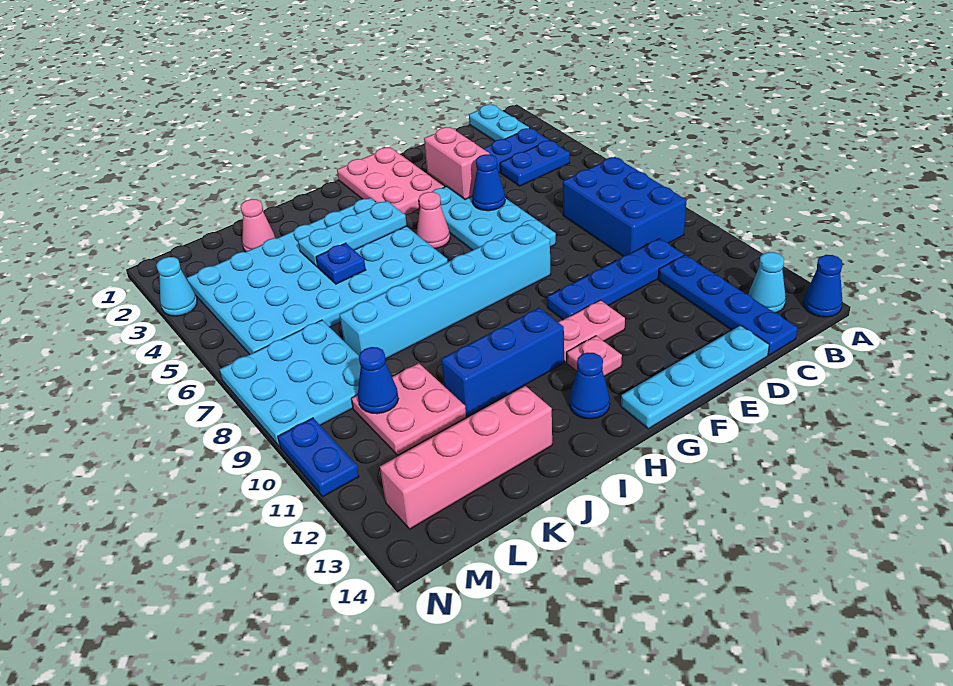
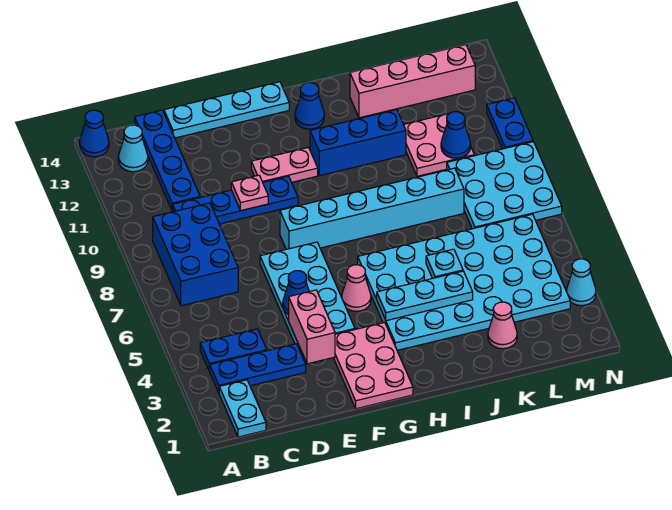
pink 1x1 plate [567,336,622,376] -> pink 1x1 plate moved to [231,175,268,211]
blue 1x1 plate [316,243,366,284] -> cyan 1x1 plate [426,249,463,278]

